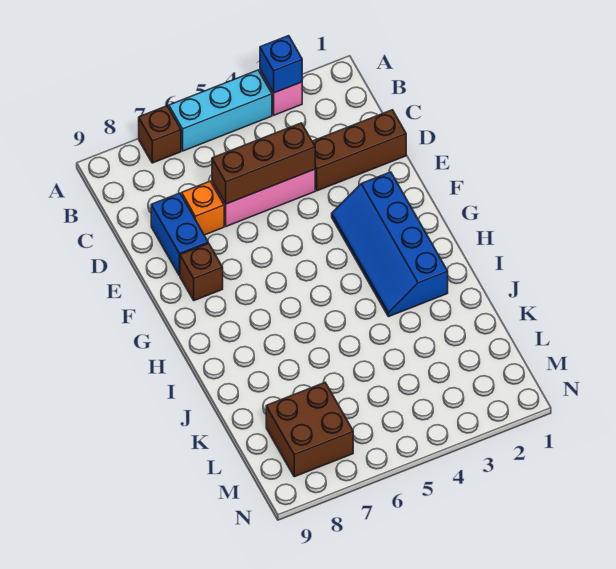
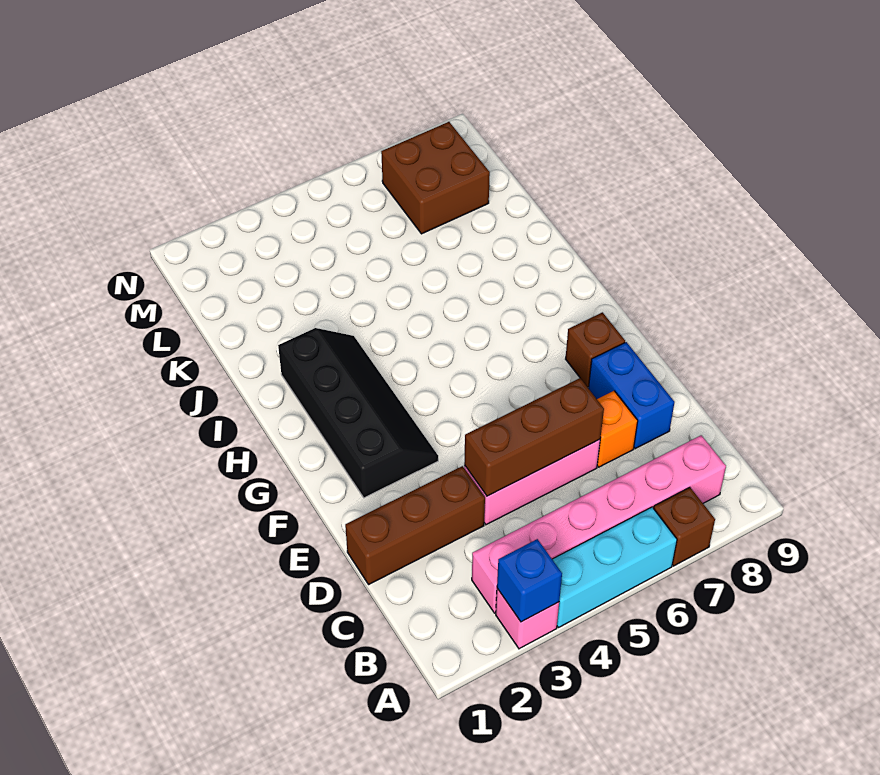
none -> pink 1x6 brick [472,435,726,613]
blue 2x4 slope [332,172,448,317] -> black 2x4 slope [278,328,438,498]

